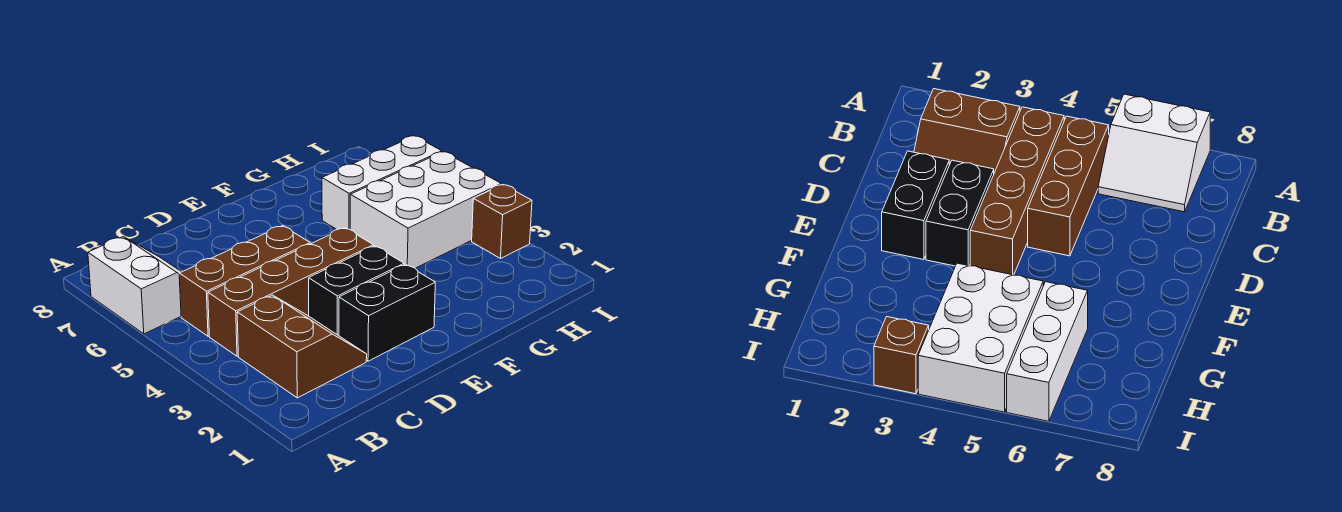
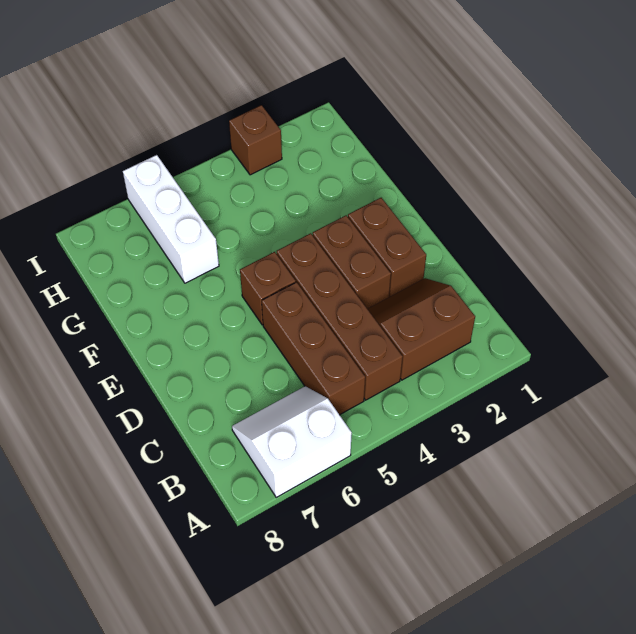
black 1x2 brick [339,264,435,361] -> brown 1x2 brick [348,198,426,297]
black 1x2 brick [309,246,404,336] -> brown 1x2 brick [313,215,391,309]
none -> brown 1x1 brick [240,252,296,325]
white 2x3 brick [350,152,501,268] -> none

